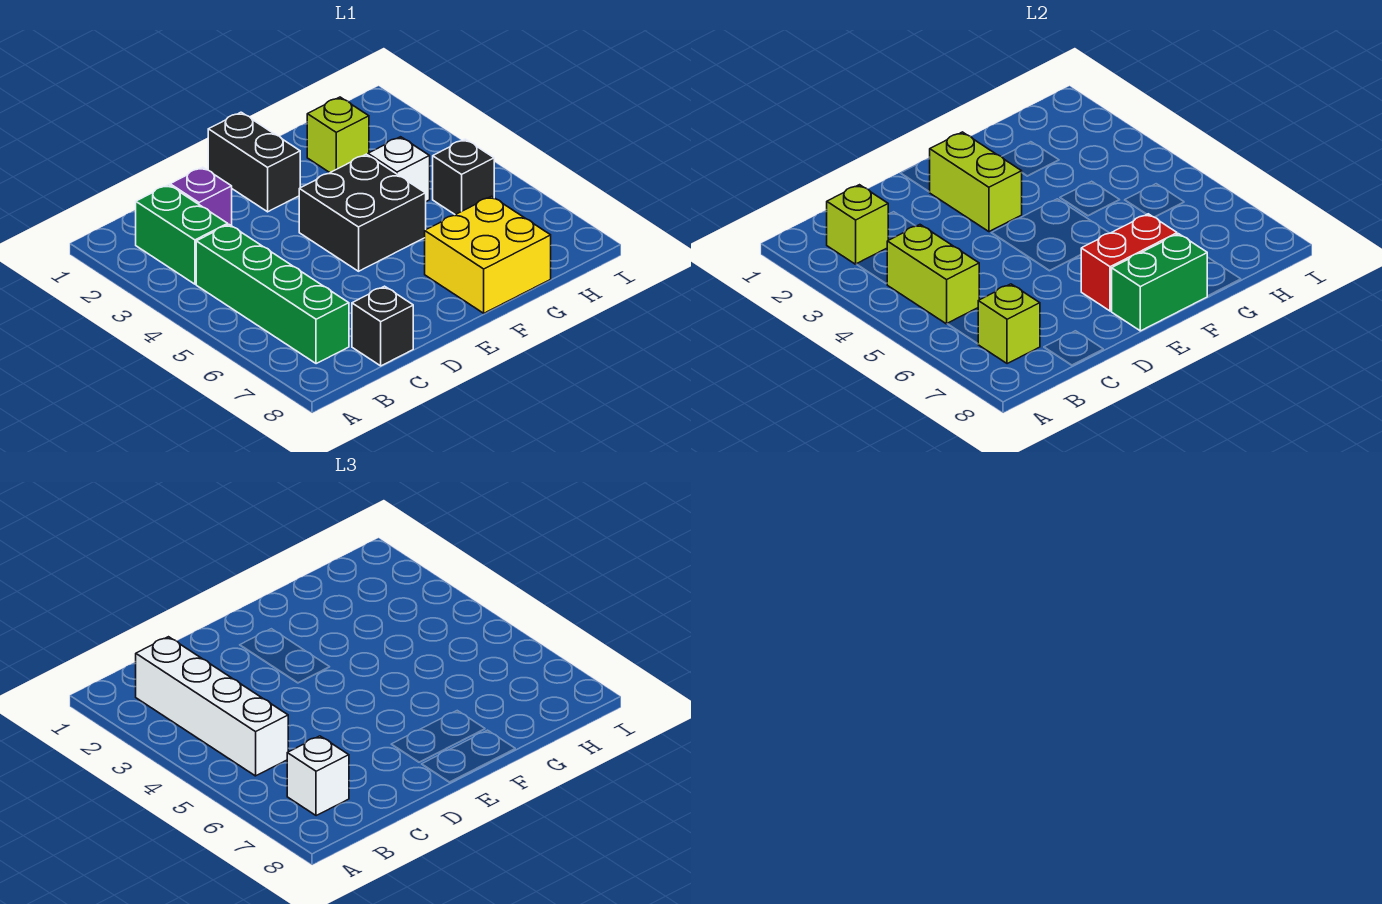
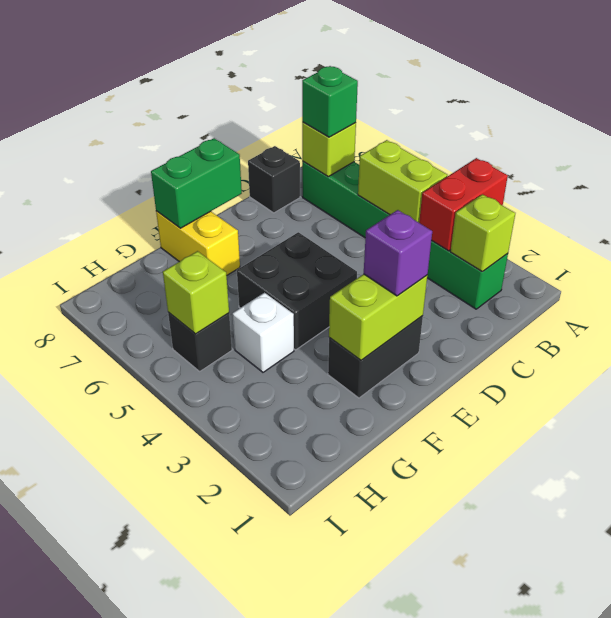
white 1x4 brick [136,637,288,776] -> none
white 1x1 brick [287,736,349,816] -> green 1x1 brick [302,66,358,137]
purple 1x1 brick [170,167,232,226] -> purple 1x1 brick moved to [364,210,432,296]
black 1x2 brick [208,112,300,212] -> black 1x2 brick turned to [328,316,423,398]
lime 1x2 brick [930,132,1022,232] -> lime 1x2 brick turned to [329,274,427,360]
red 1x2 brick [1081,214,1177,311] -> red 1x2 brick moved to [419,158,508,251]
yellow 2x2 brick [425,196,551,313] -> yellow 1x2 brick [156,211,240,275]
lime 1x1 brick [307,97,369,173] -> lime 1x1 brick moved to [163,251,229,334]

